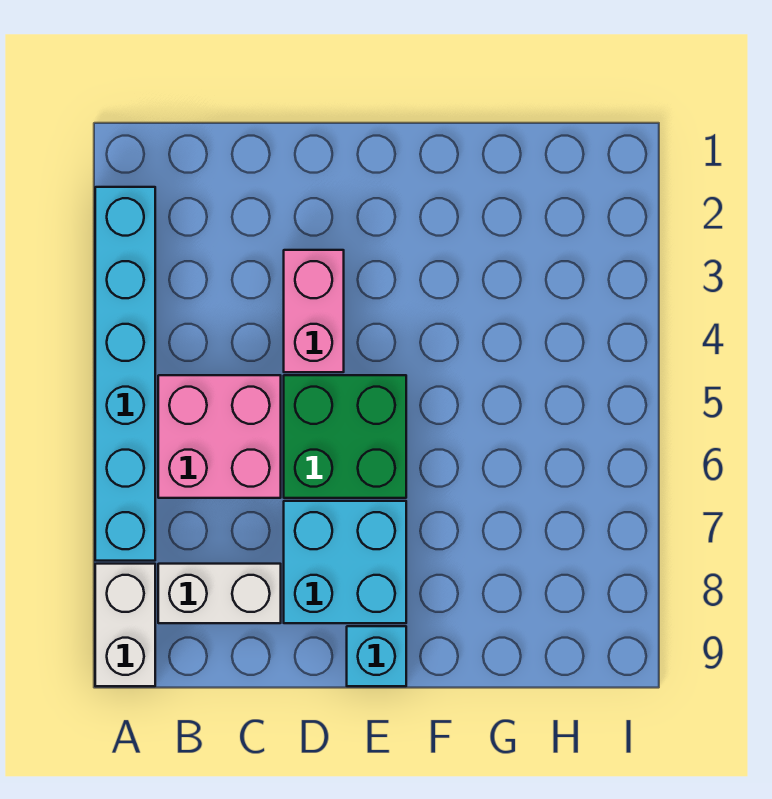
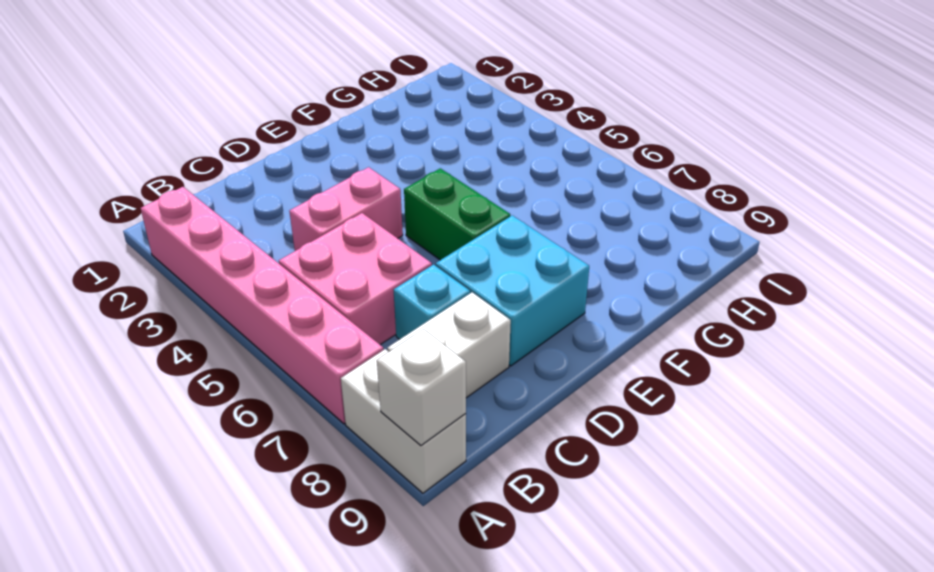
cyan 1x6 brick [95,187,155,561] -> pink 1x6 brick [141,187,383,424]
none -> white 1x1 brick [377,329,466,446]
pink 1x2 brick [284,250,344,372] -> pink 1x2 brick turned to [289,167,403,251]
green 2x2 brick [284,375,406,498] -> green 1x2 brick [404,168,510,260]
cyan 1x1 brick [347,626,406,686] -> cyan 1x1 brick moved to [394,265,470,339]

